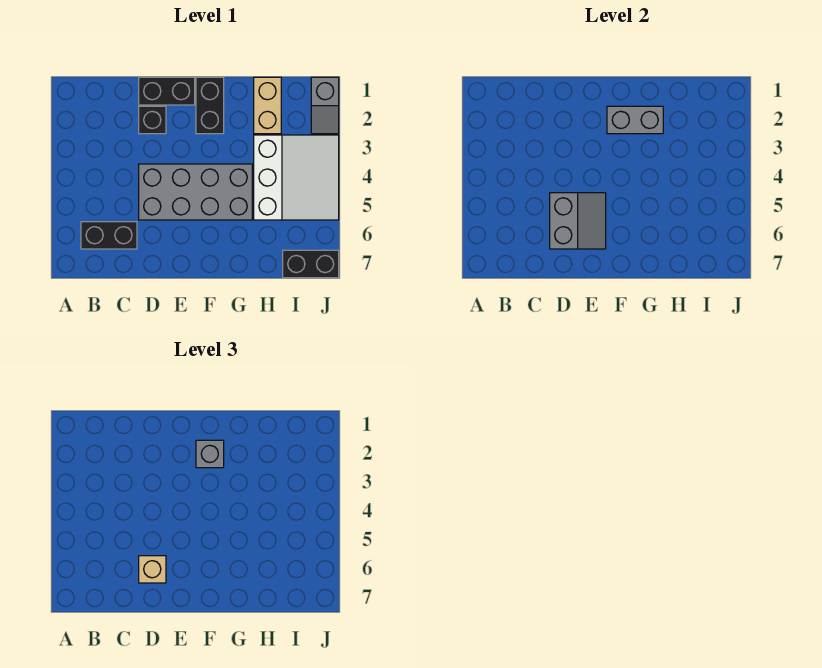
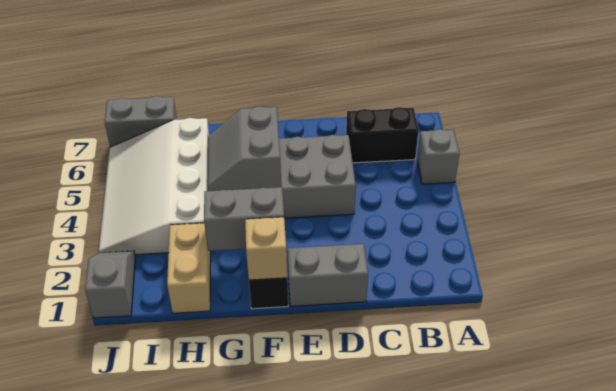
black 1x2 brick [139,77,195,105] -> grey 1x2 brick [287,244,368,306]
black 1x1 brick [139,106,166,134] -> none
grey 2x2 slope [550,193,606,249] -> grey 2x2 slope moved to [208,106,281,191]
tan 1x1 brick [139,556,166,583] -> tan 1x1 brick moved to [245,217,287,280]
grey 1x1 brick [196,440,224,468] -> grey 1x1 brick moved to [417,129,460,184]
white 3x3 slope [254,135,339,220] -> white 3x4 slope [99,118,209,255]
black 1x2 brick [283,250,339,278] -> grey 1x2 brick [105,96,177,147]

